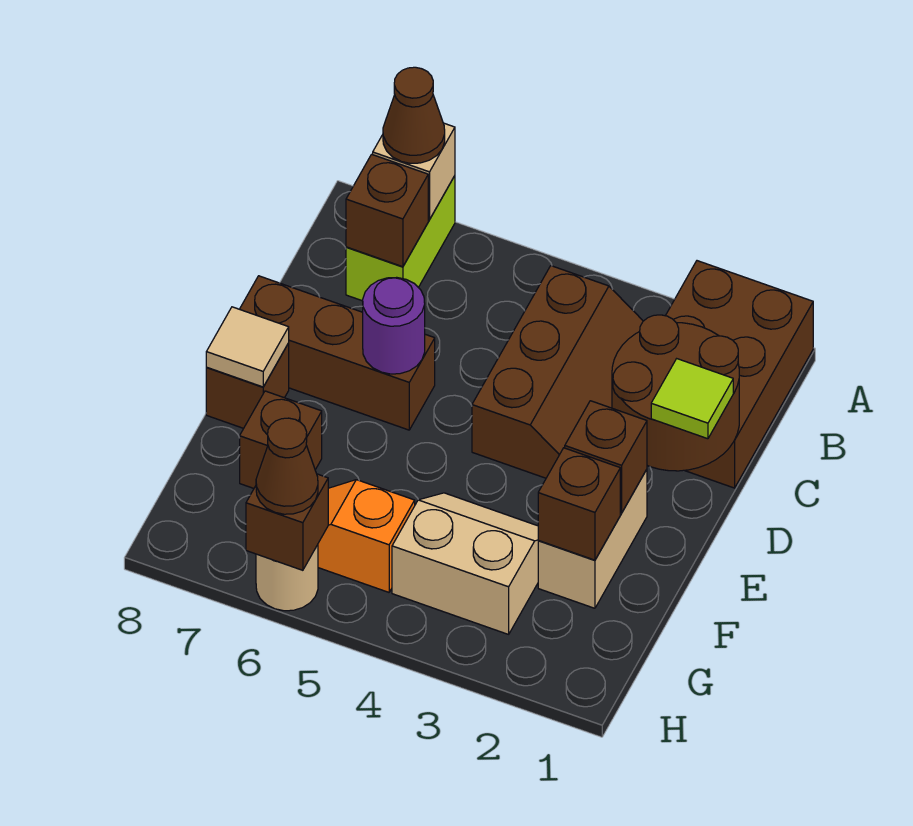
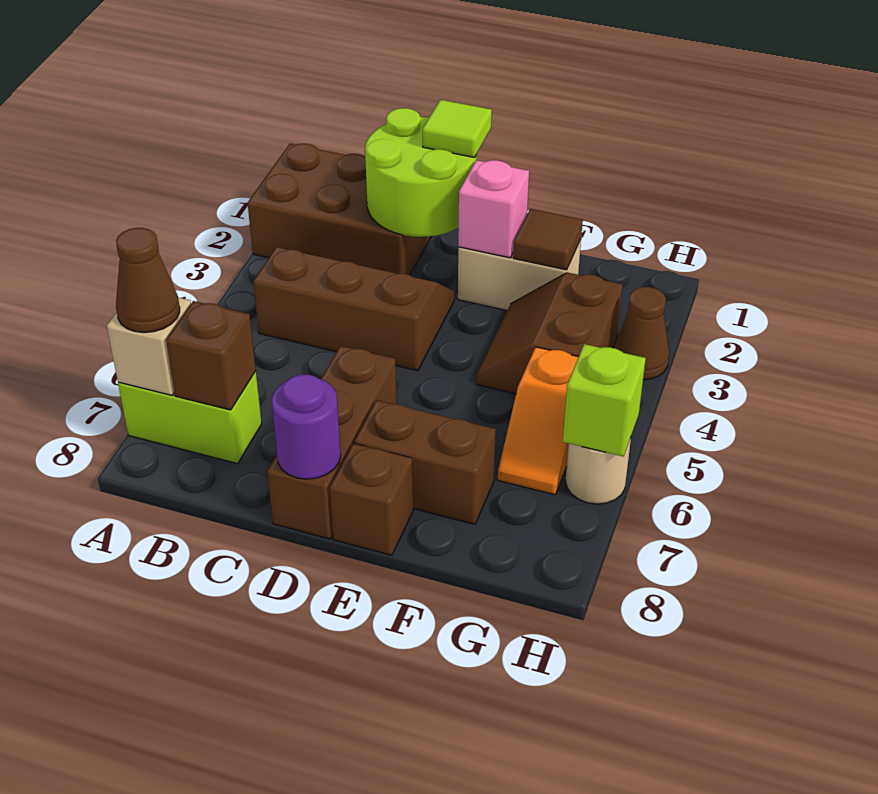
brown 2x2 round brick [612,315,739,471] -> lime 2x2 round brick [365,108,477,237]
purple 1x1 round brick [363,277,425,374] -> purple 1x1 round brick moved to [272,375,341,479]
brown 1x1 brick [565,401,647,513] -> pink 1x1 brick [458,160,529,258]
tan 1x1 tile [206,307,289,387] -> none
brown 1x1 brick [538,448,620,560] -> brown 1x1 tile [513,209,583,270]
tan 2x2 slope [392,493,538,634] -> brown 2x2 slope [476,272,623,394]
brown 1x1 brick [240,391,322,488] -> brown 1x2 brick [354,400,496,524]
brown 1x1 brick [246,474,328,570] -> lime 1x1 brick [563,344,646,457]
brown 1x1 cone [256,418,318,514] -> brown 1x1 cone moved to [614,287,669,380]

